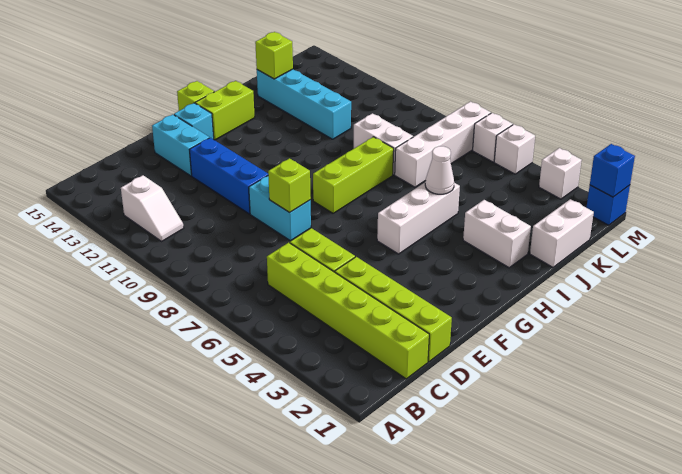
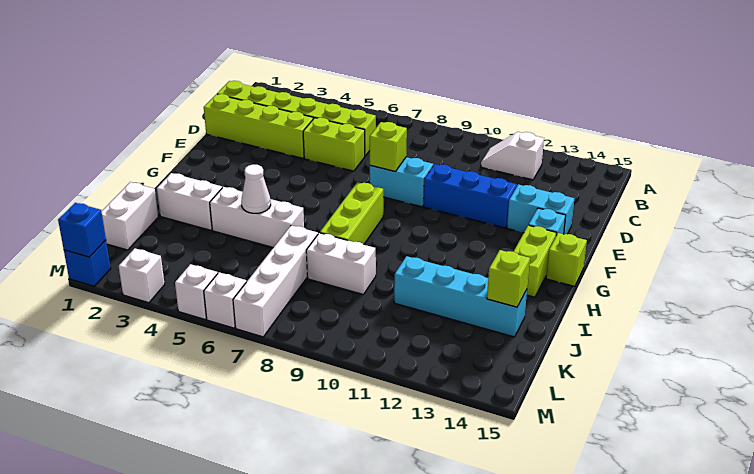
white 1x3 brick [377,183,460,254] -> white 1x3 brick turned to [210,187,304,248]

